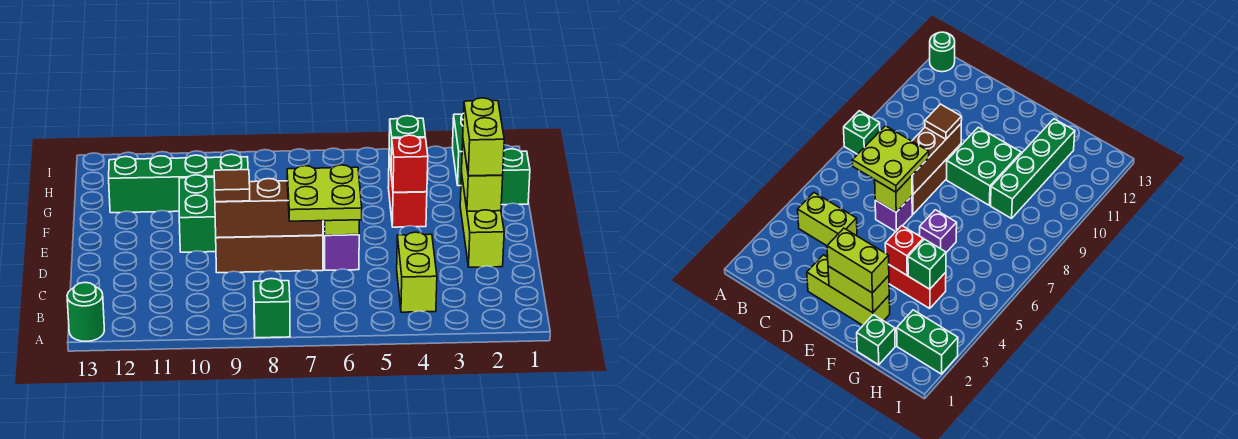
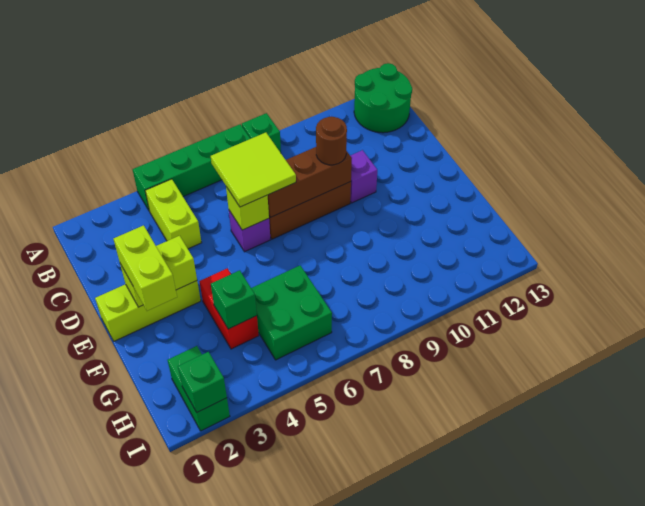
green 1x1 round brick [67,282,104,341] -> green 2x2 round brick [354,63,412,133]
lime 2x2 plate [287,165,362,221] -> lime 2x2 tile [211,133,296,207]
lime 1x3 brick [460,174,504,267] -> lime 1x3 brick turned to [95,281,201,341]
brown 1x1 tile [214,170,250,202] -> brown 1x1 round brick [316,117,347,165]
lime 1x2 brick [462,142,503,211] -> lime 1x2 brick turned to [120,236,197,307]
green 2x2 brick [179,175,216,252] -> green 2x2 brick moved to [251,266,332,360]
red 1x1 brick [391,135,428,192] -> none
purple 1x1 brick [920,210,957,252] -> purple 1x1 brick moved to [350,150,377,203]
green 1x1 brick [501,149,530,205] -> green 1x1 brick moved to [178,352,227,412]
green 1x4 brick [109,154,248,213] -> green 1x4 brick moved to [133,124,250,210]

